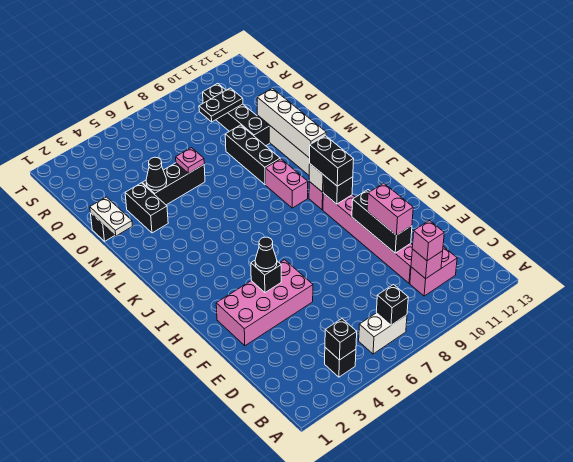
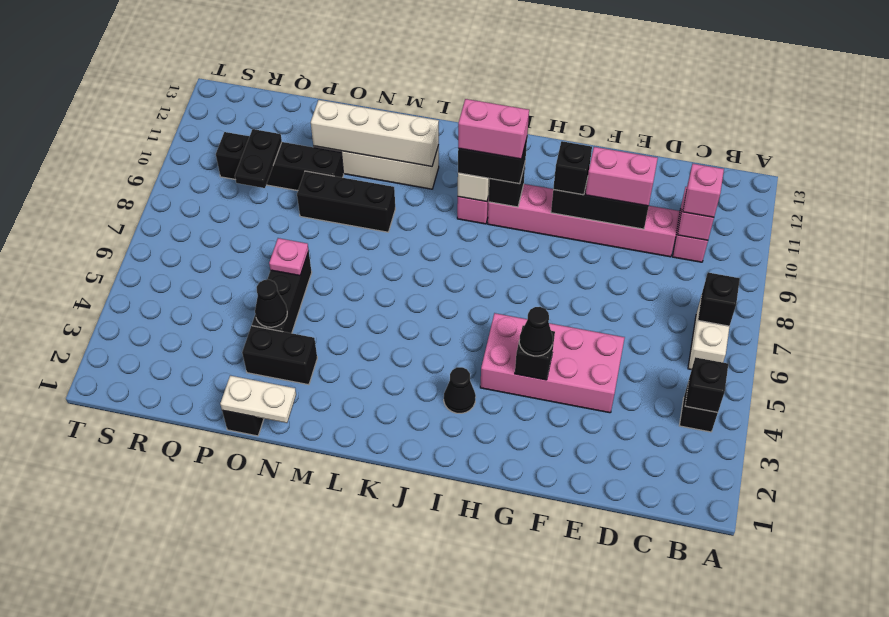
pink 2x4 brick [216,260,313,346] -> pink 2x4 brick turned to [480,313,625,413]
none -> black 1x1 brick [553,141,592,195]
none -> black 1x1 cone [444,367,476,413]
pink 1x2 brick [265,159,308,208] -> pink 1x2 brick moved to [458,99,529,159]

